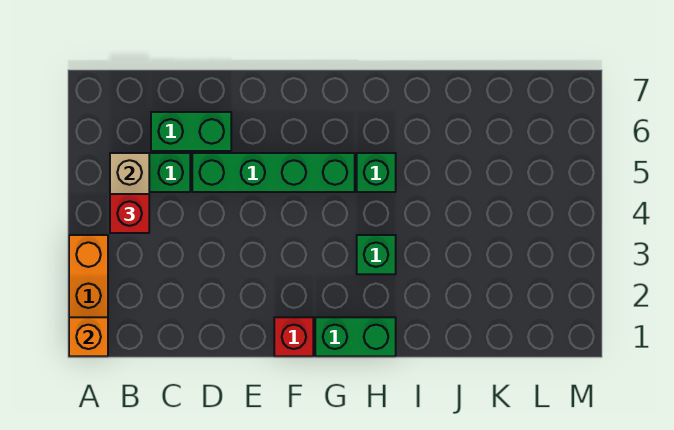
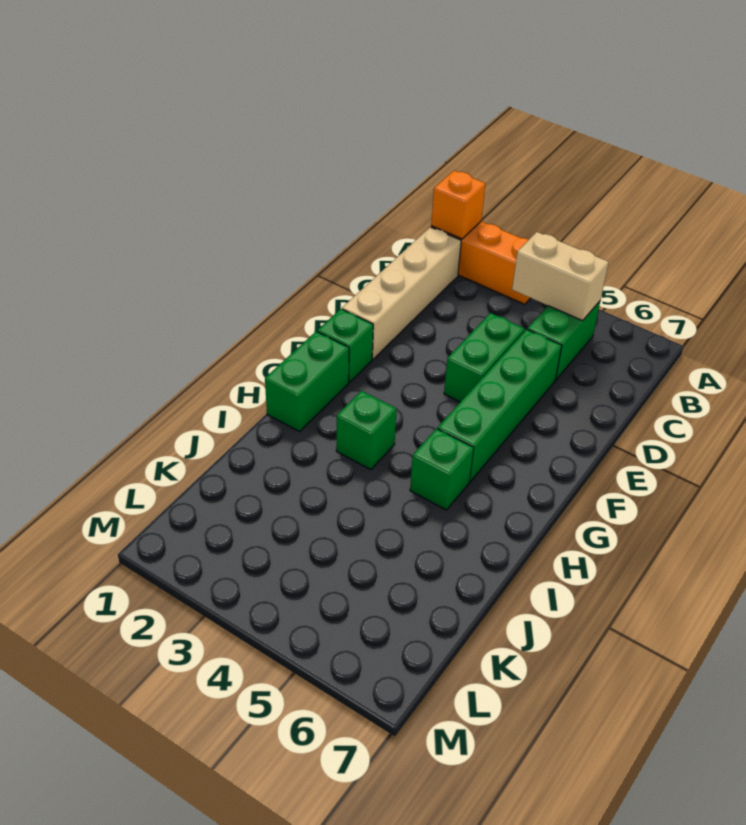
none -> tan 1x4 brick [342,227,461,359]
red 1x1 brick [110,194,149,233] -> none
green 1x2 brick [151,112,231,151] -> green 1x2 brick moved to [444,313,525,402]
red 1x1 brick [274,317,313,356] -> green 1x1 brick [317,309,373,382]

